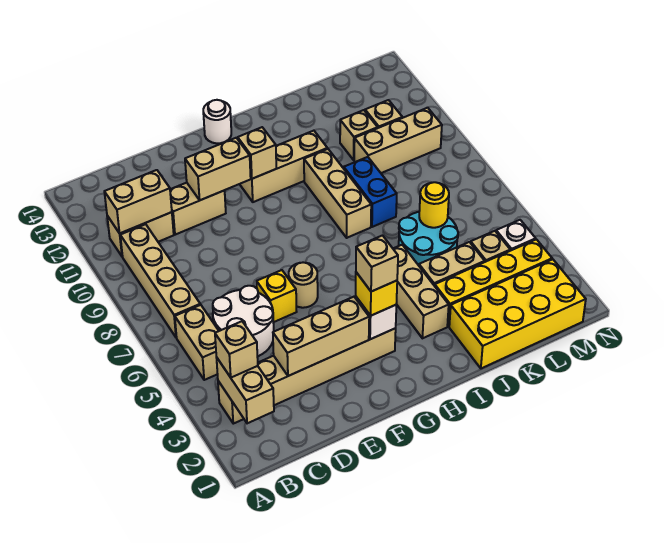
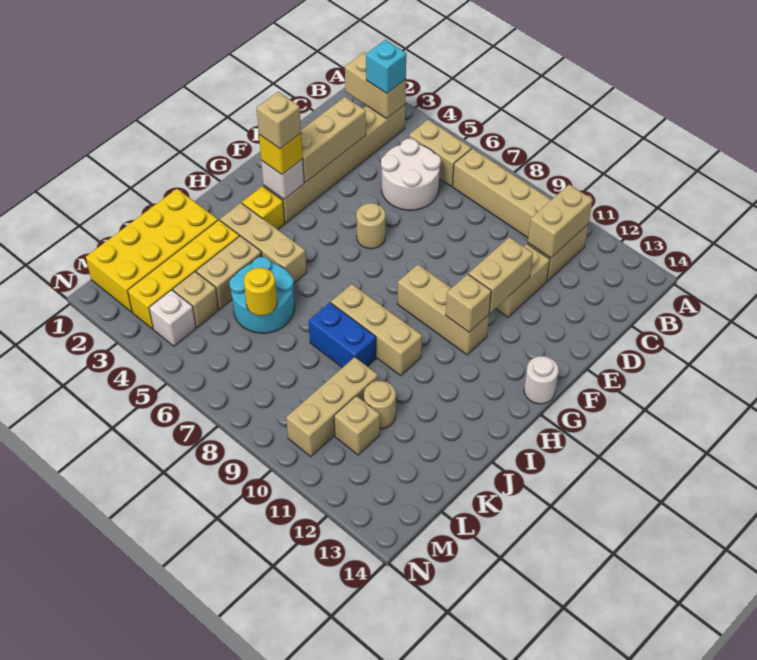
tan 1x1 brick [215,321,258,377] -> cyan 1x1 brick [366,40,406,93]
yellow 1x1 brick [257,270,297,322] -> yellow 1x1 brick moved to [242,186,285,229]
tan 1x3 brick [240,131,327,202] -> tan 1x3 brick turned to [397,265,489,355]
tan 1x1 brick [340,110,378,160] -> tan 1x1 round brick [364,381,396,429]

